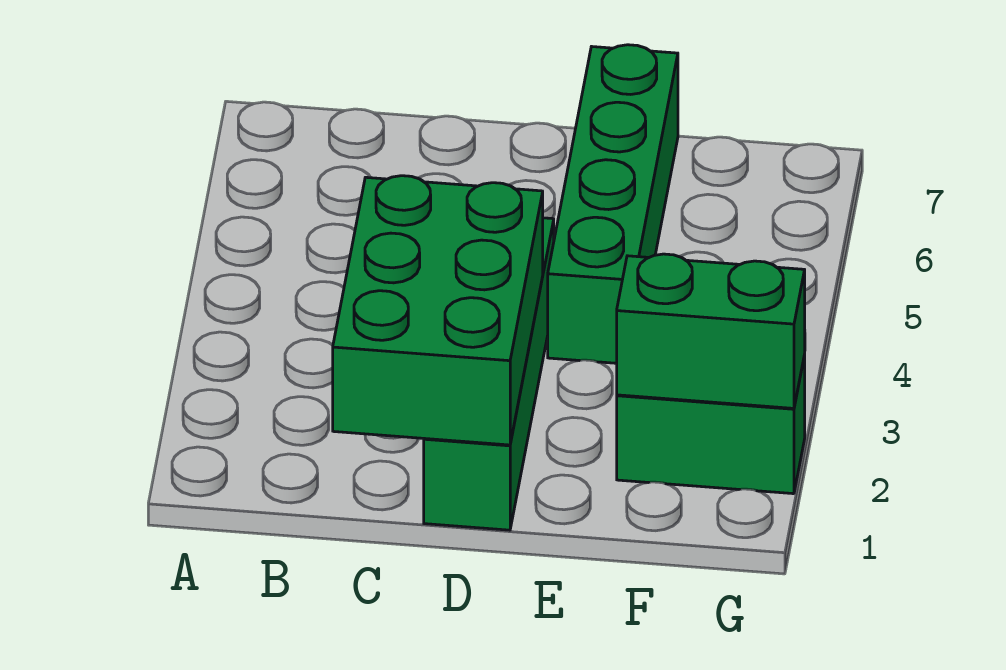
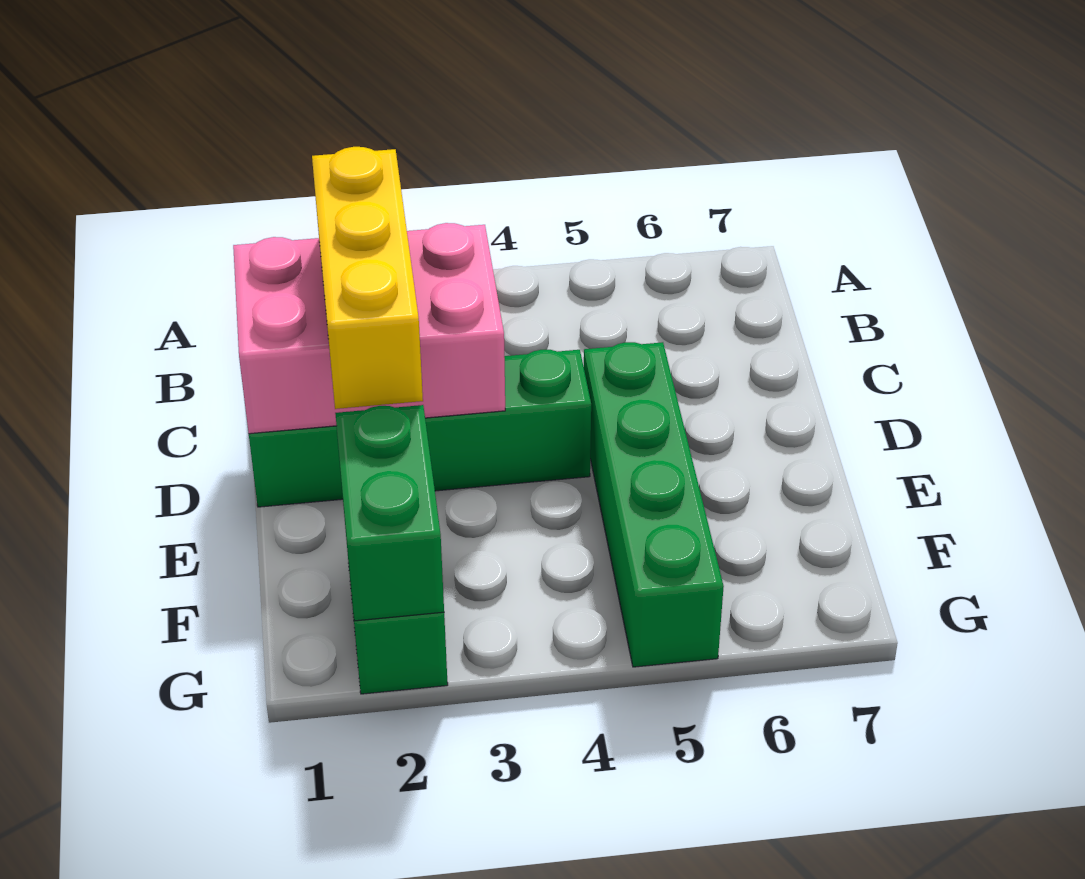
green 2x3 brick [333,176,543,445] -> pink 2x3 brick [233,223,505,434]
none -> yellow 1x3 brick [312,147,423,409]
green 1x4 brick [548,45,678,363] -> green 1x4 brick turned to [584,342,724,667]

